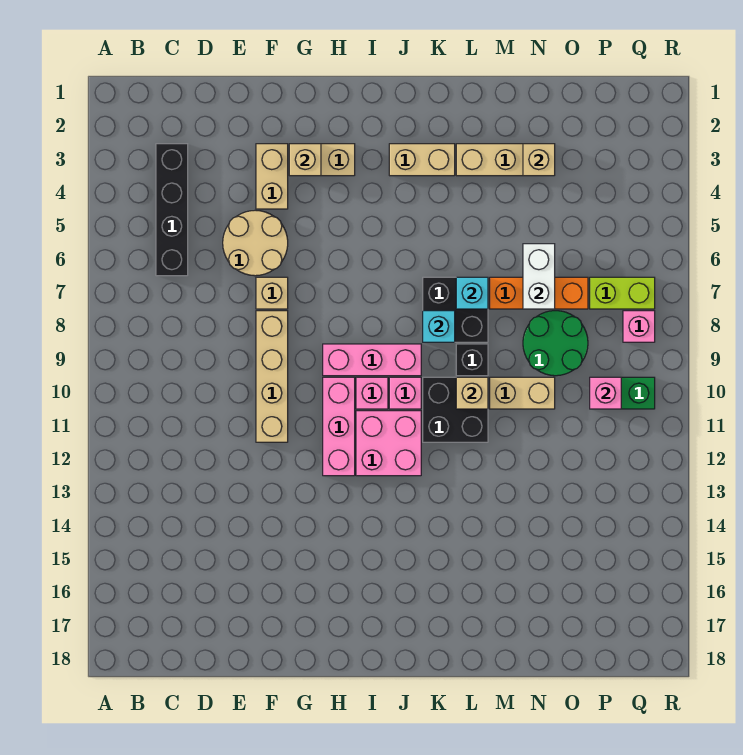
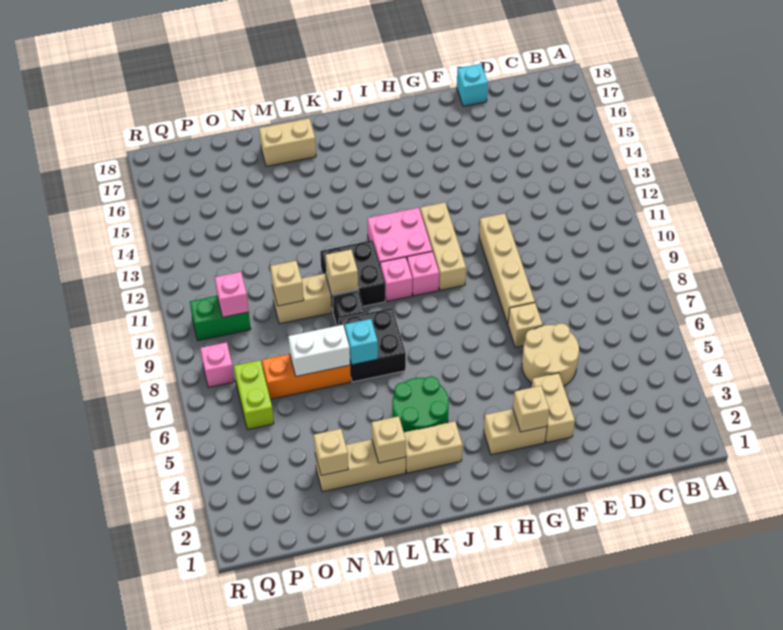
black 1x4 brick [156,144,188,276] -> none
pink 1x3 brick [323,344,421,376] -> none
pink 1x3 brick [323,377,355,476] -> tan 1x3 brick [420,203,466,290]
cyan 1x1 brick [423,311,455,342] -> cyan 1x1 brick moved to [457,64,488,106]
none -> tan 1x1 brick [372,416,406,463]
none -> tan 1x2 brick [259,118,316,167]
white 1x2 brick [523,244,555,309] -> white 1x2 brick turned to [288,325,350,376]
green 2x2 round brick [523,311,588,376] -> green 2x2 round brick moved to [392,377,449,432]
none -> tan 1x1 brick [270,261,304,306]
lime 1x2 brick [590,277,655,309] -> lime 1x2 brick turned to [234,360,274,430]

